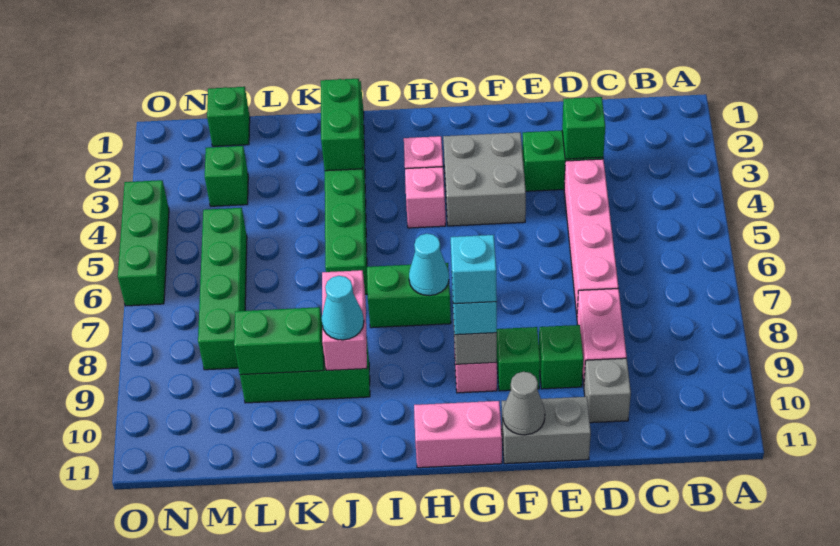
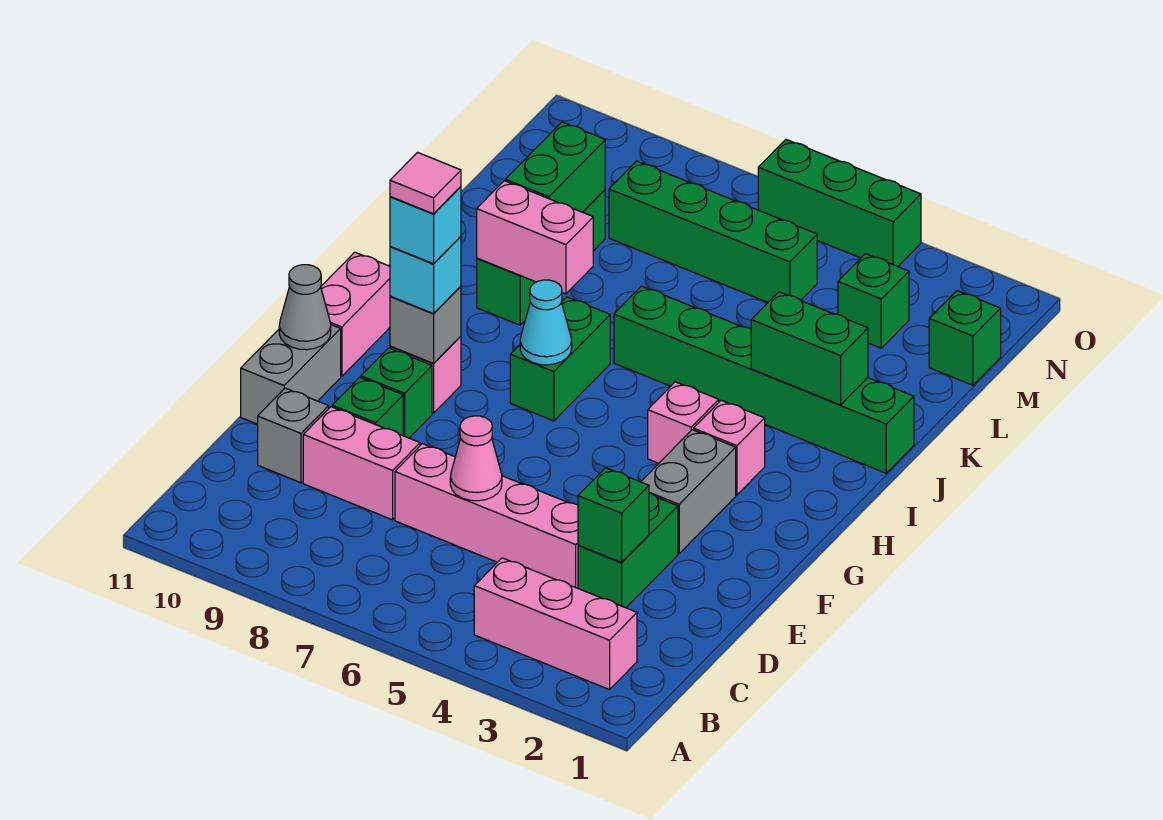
none -> pink 1x3 brick [474,558,637,690]
none -> pink 1x1 cone [450,416,502,501]
grey 2x2 brick [443,133,526,226] -> grey 1x2 brick [641,430,736,553]
none -> pink 1x1 tile [390,152,461,214]
cyan 1x1 cone [321,276,364,340] -> none

